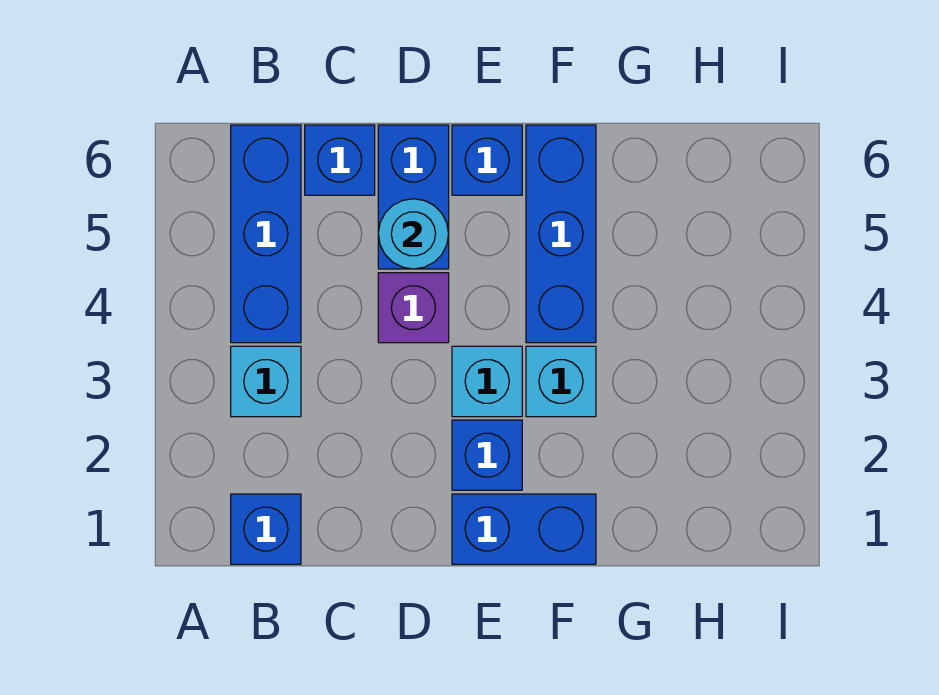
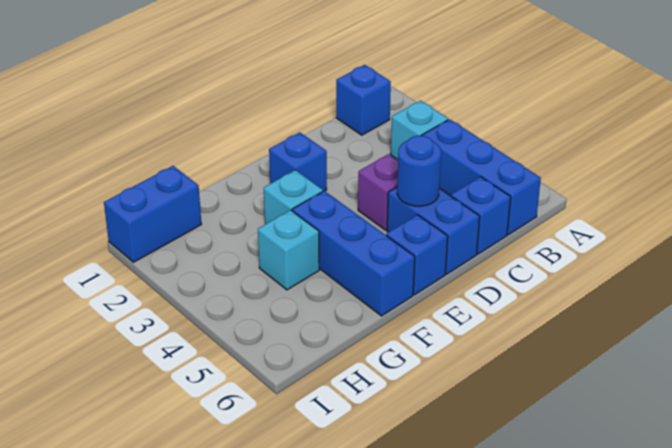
cyan 1x1 round brick [378,199,449,269] -> blue 1x1 round brick [397,136,441,206]
blue 1x2 brick [452,494,596,564] -> blue 1x2 brick moved to [104,166,201,262]
cyan 1x1 brick [452,346,522,417] -> cyan 1x1 brick moved to [258,210,319,290]

